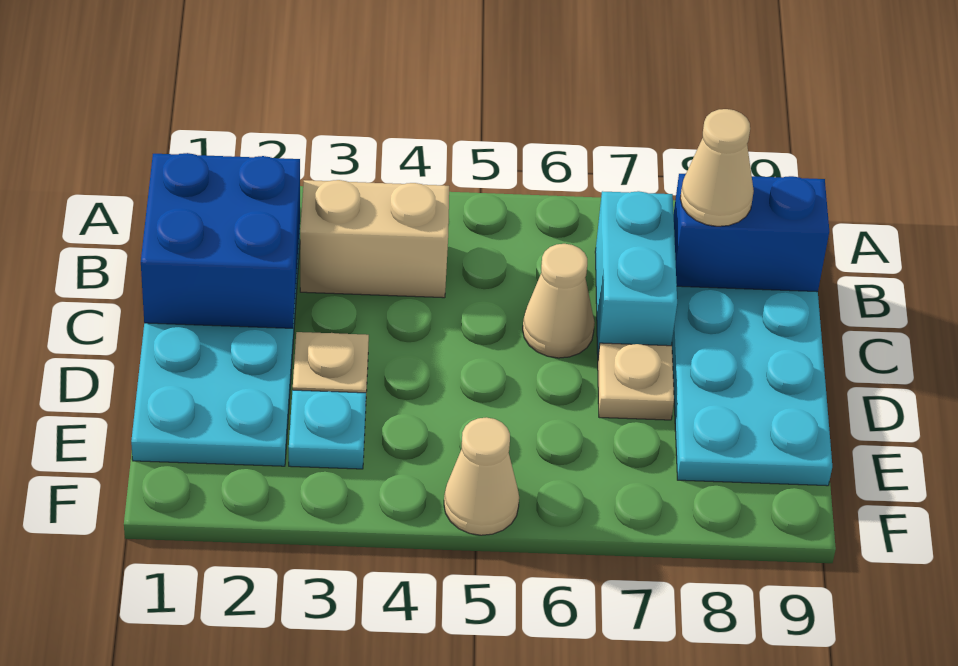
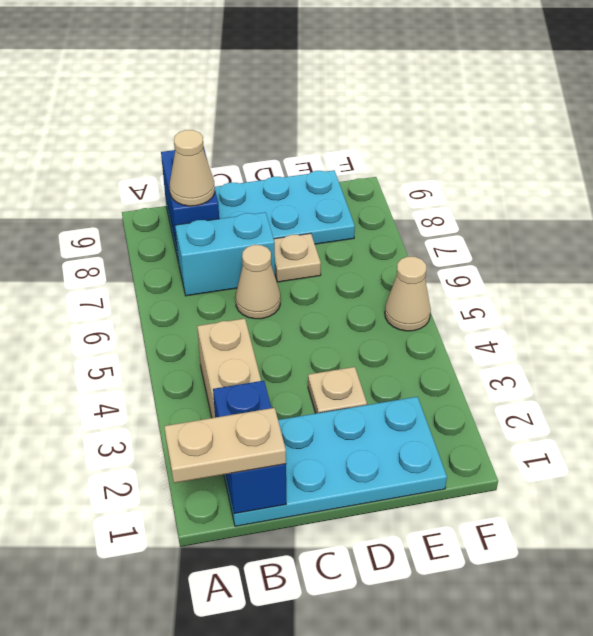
none -> tan 1x2 plate [164,408,286,483]
blue 2x2 brick [141,153,300,328] -> blue 1x2 brick [213,381,286,514]
cyan 1x1 plate [289,390,366,469] -> none

